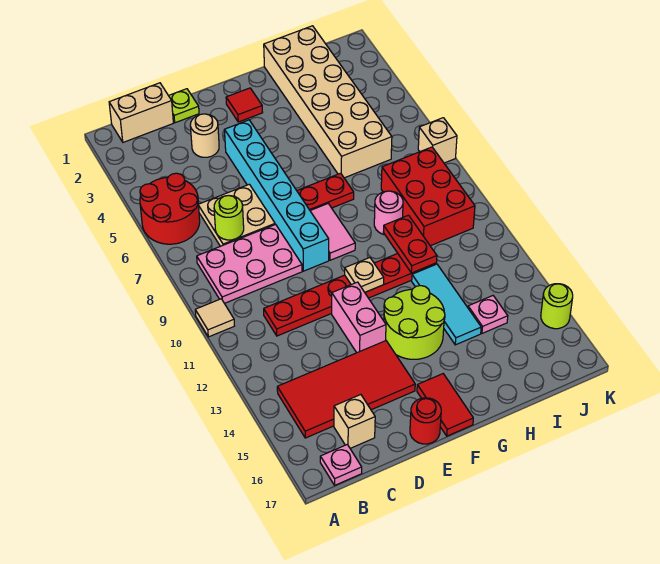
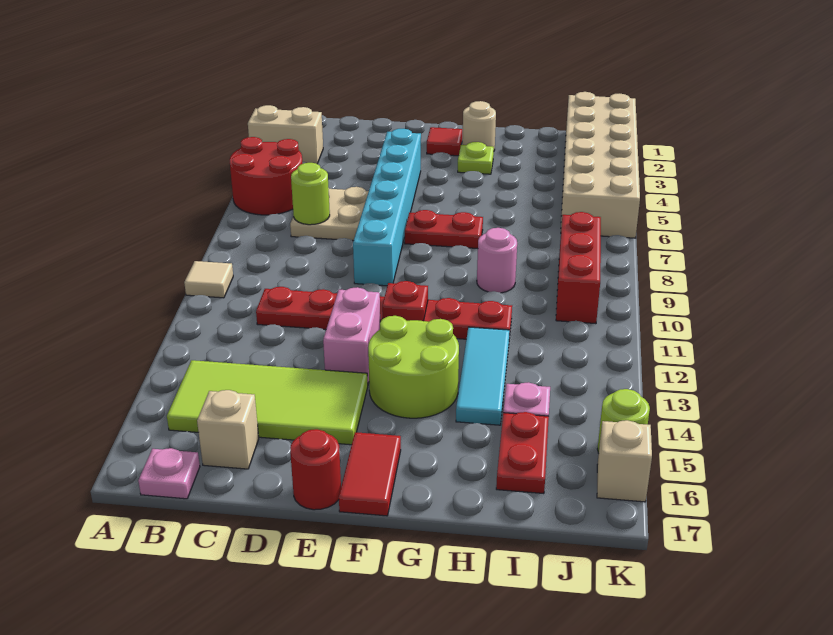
tan 1x2 brick [109,83,173,142] -> tan 1x2 brick moved to [248,105,323,164]
pink 2x3 plate [197,224,302,303] -> none
red 2x4 tile [277,341,415,438] -> lime 2x4 tile [167,360,368,445]
lime 1x1 plate [169,89,199,123] -> lime 1x1 plate moved to [458,142,494,174]
tan 1x1 round brick [190,114,219,157] -> tan 1x1 round brick moved to [462,101,496,150]
pink 1x2 tile [310,204,355,260] -> none
tan 1x1 plate [345,258,384,292] -> red 1x1 plate [382,281,428,321]
tan 2x6 brick [264,26,392,178] -> tan 2x6 brick moved to [561,92,640,238]
red 1x2 plate [383,215,437,273] -> red 1x2 plate moved to [496,412,549,494]
red 2x3 brick [381,147,475,246] -> red 1x3 brick [556,212,601,324]
tan 1x1 brick [418,118,457,163] -> tan 1x1 brick moved to [597,420,652,502]

